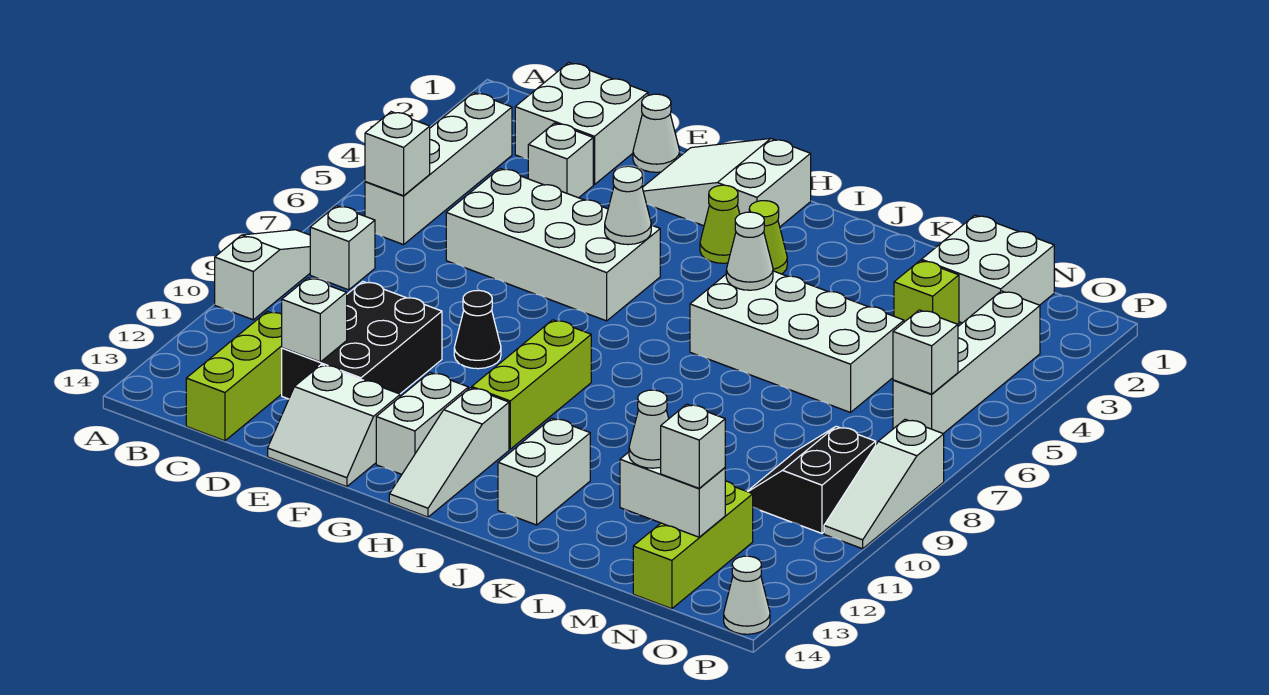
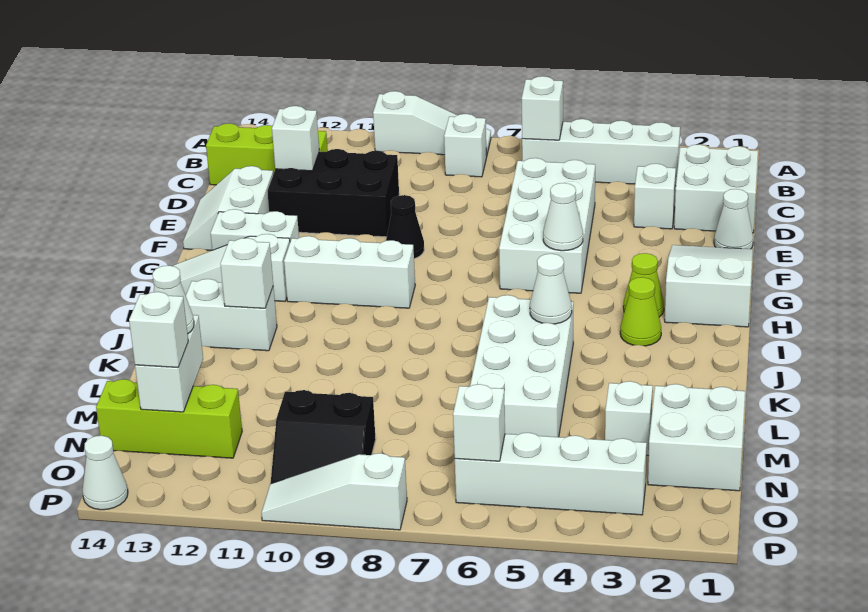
lime 1x3 brick [472,320,591,449] -> white 1x3 brick [284,236,415,308]
none -> white 1x1 brick [220,238,273,308]
lime 1x1 brick [894,260,959,324] -> white 1x1 brick [605,381,653,456]
black 2x2 slope [747,426,876,533] -> black 2x2 slope turned to [271,390,376,484]

